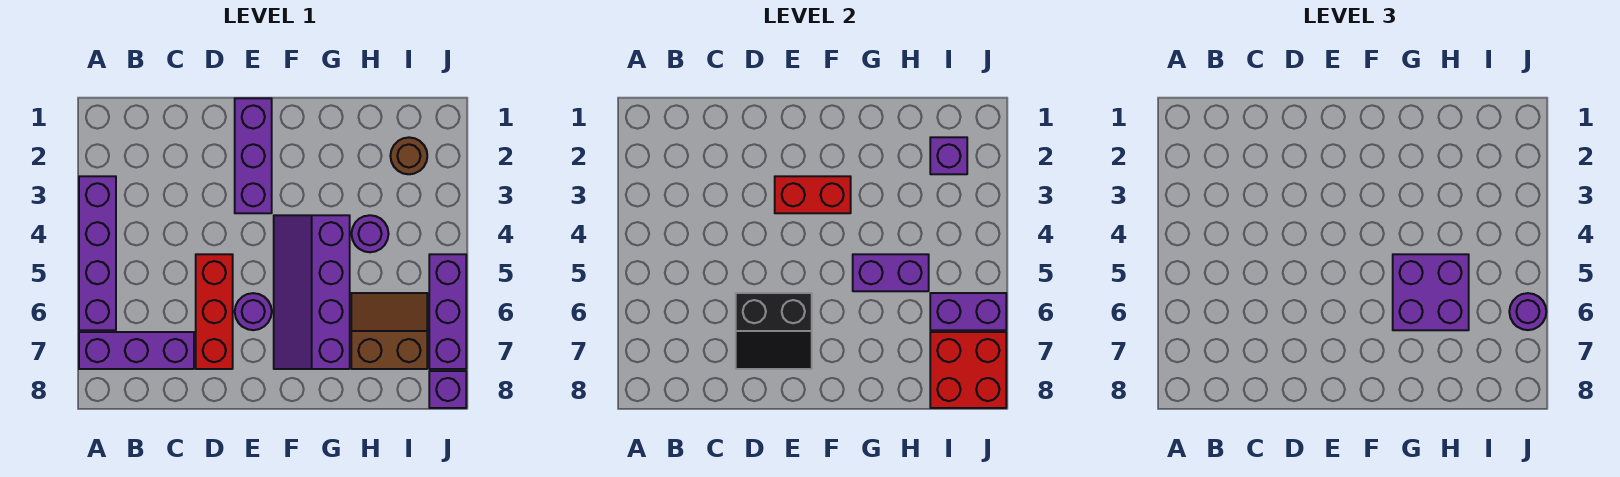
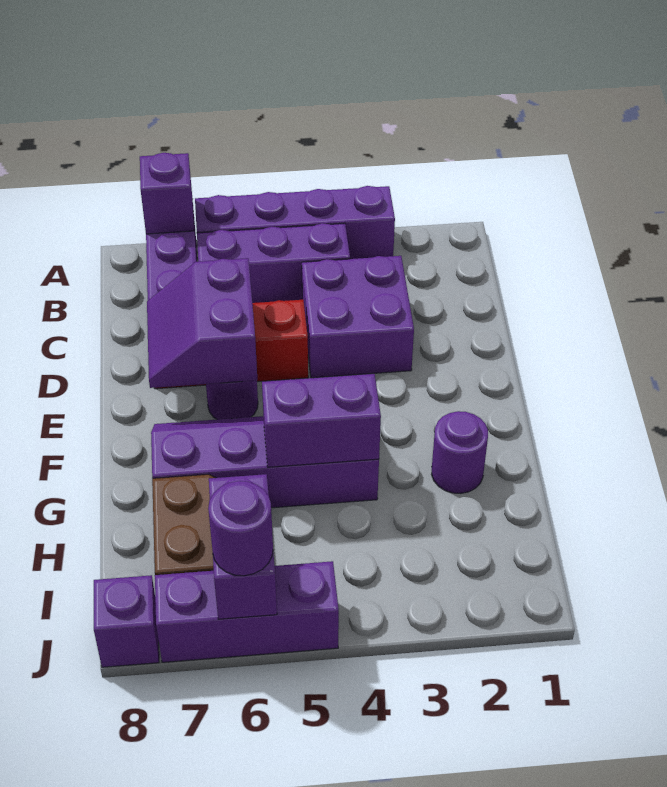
black 2x2 slope [736,293,812,369] -> purple 2x2 slope [147,258,257,388]
purple 1x3 brick [235,98,272,213] -> purple 1x3 brick moved to [197,223,350,303]
red 1x2 brick [775,176,851,213] -> none
purple 1x2 brick [853,254,929,291] -> purple 1x2 brick turned to [262,374,381,467]
purple 2x2 brick [1393,254,1469,330] -> purple 2x2 brick moved to [302,256,414,378]
purple 1x1 round brick [352,215,389,252] -> purple 1x1 round brick moved to [432,411,488,493]
brown 1x1 round brick [390,137,427,174] -> none
purple 1x1 brick [930,137,967,174] -> purple 1x1 brick moved to [140,153,194,234]
red 2x2 brick [930,332,1006,408] -> none

